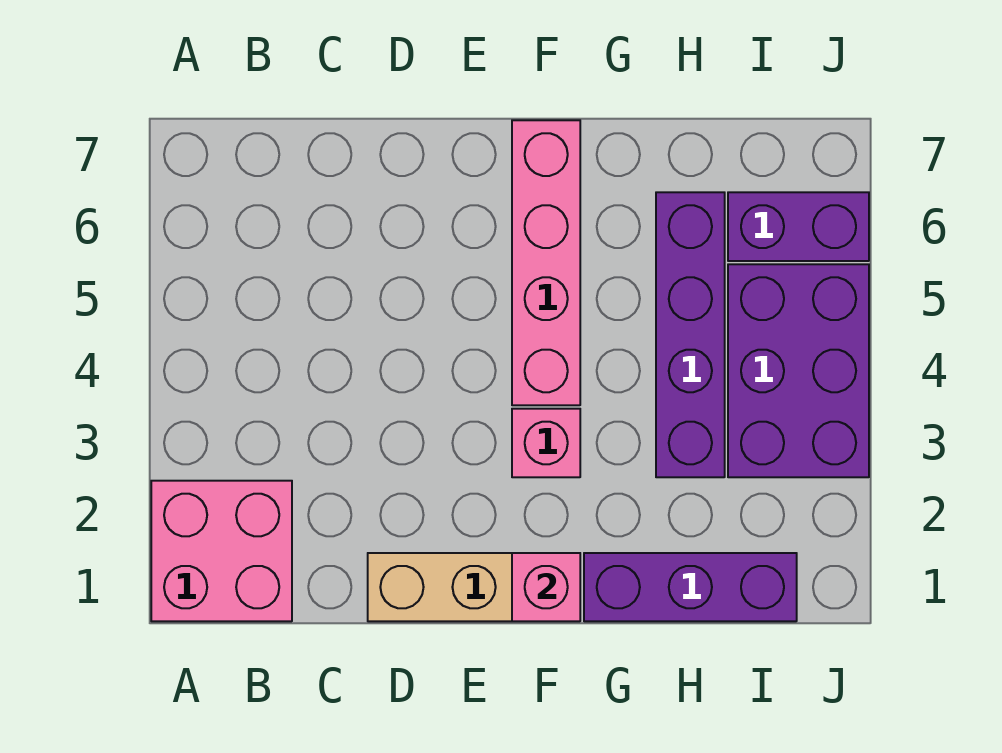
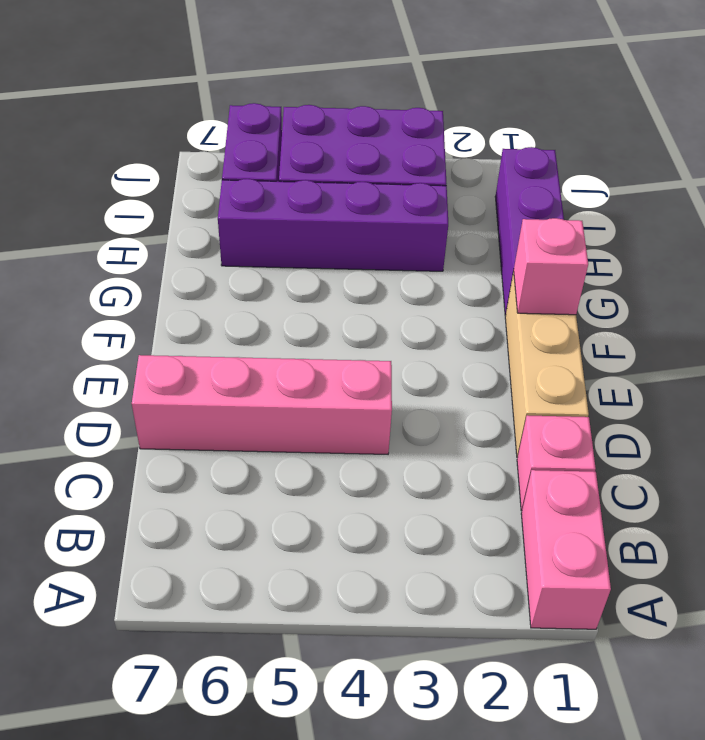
pink 2x2 brick [151,481,292,621] -> pink 1x2 brick [521,470,611,629]
pink 1x1 brick [512,409,580,477] -> pink 1x1 brick moved to [517,415,596,511]
pink 1x4 brick [512,120,580,405] -> pink 1x4 brick moved to [132,355,392,454]

